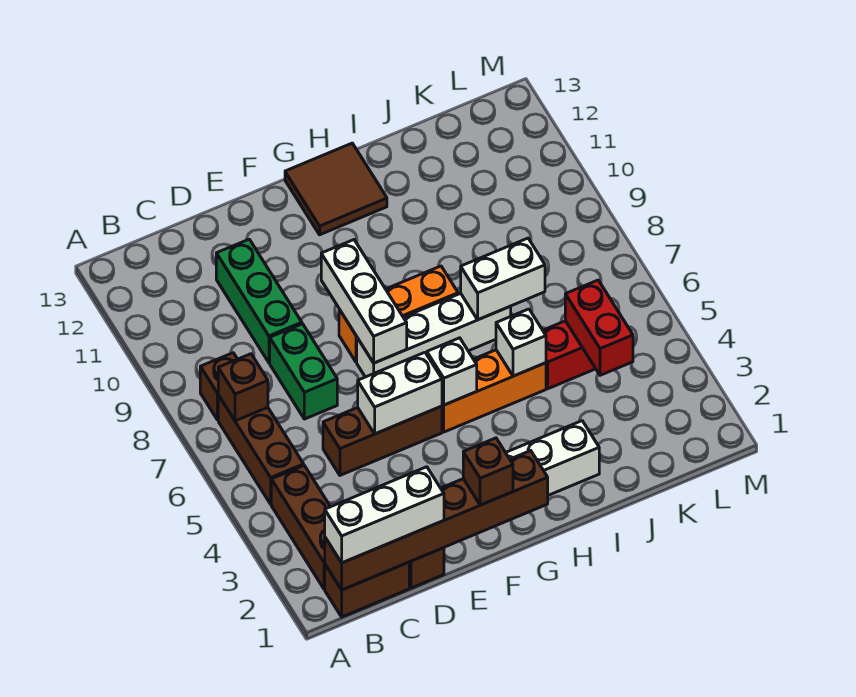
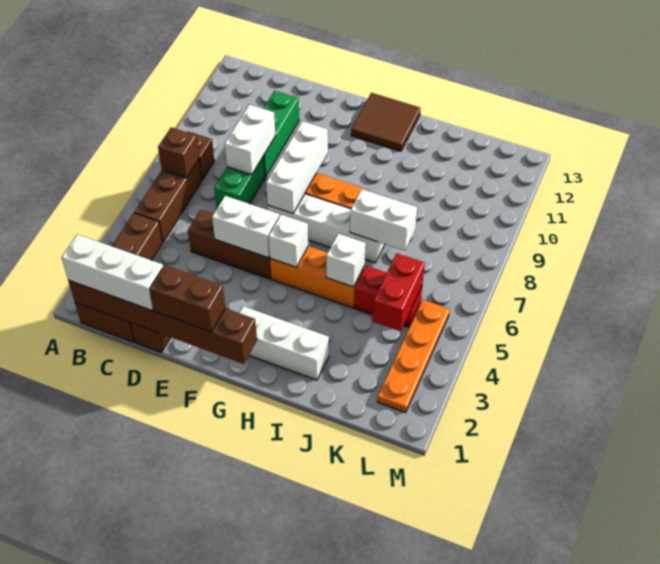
none -> white 1x2 brick [225,105,275,175]
brown 1x1 brick [463,438,513,505] -> brown 1x2 brick [150,265,225,332]
none -> orange 1x4 plate [377,300,450,413]

